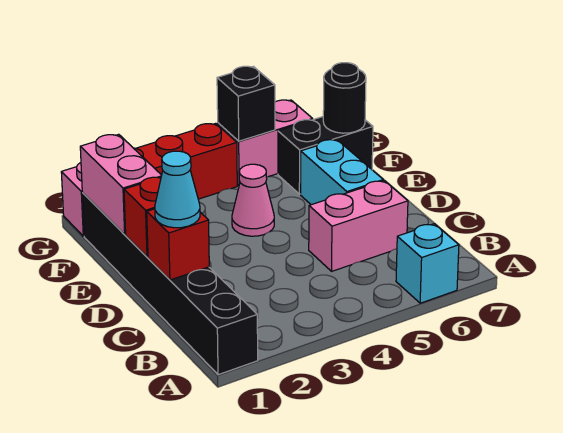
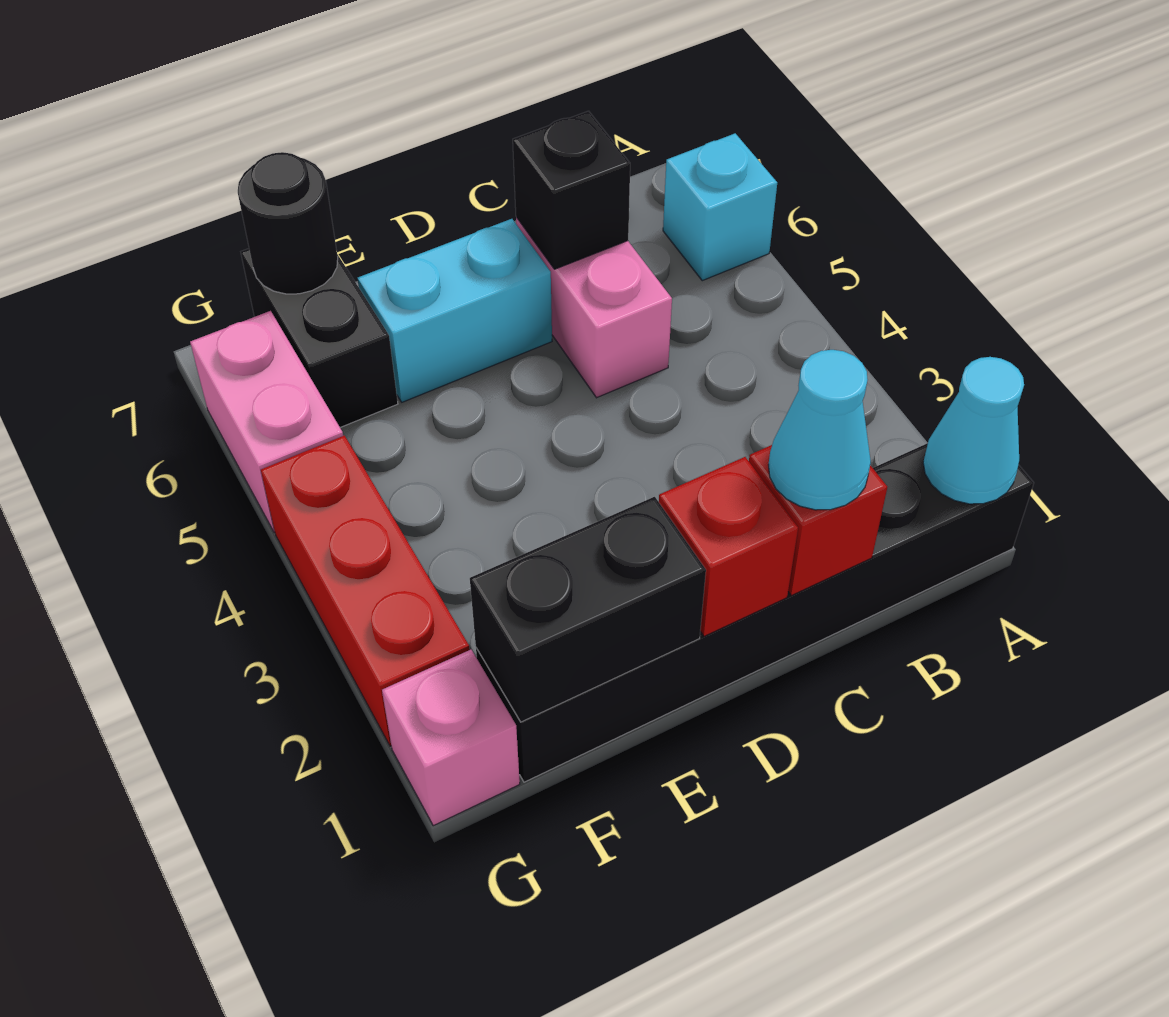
none -> cyan 1x1 cone [923,357,1024,504]
pink 1x2 brick [80,134,162,234] -> black 1x2 brick [470,497,706,722]
pink 1x1 cone [232,164,274,236] -> none
black 1x1 brick [217,66,275,141] -> black 1x1 brick moved to [513,111,630,269]

